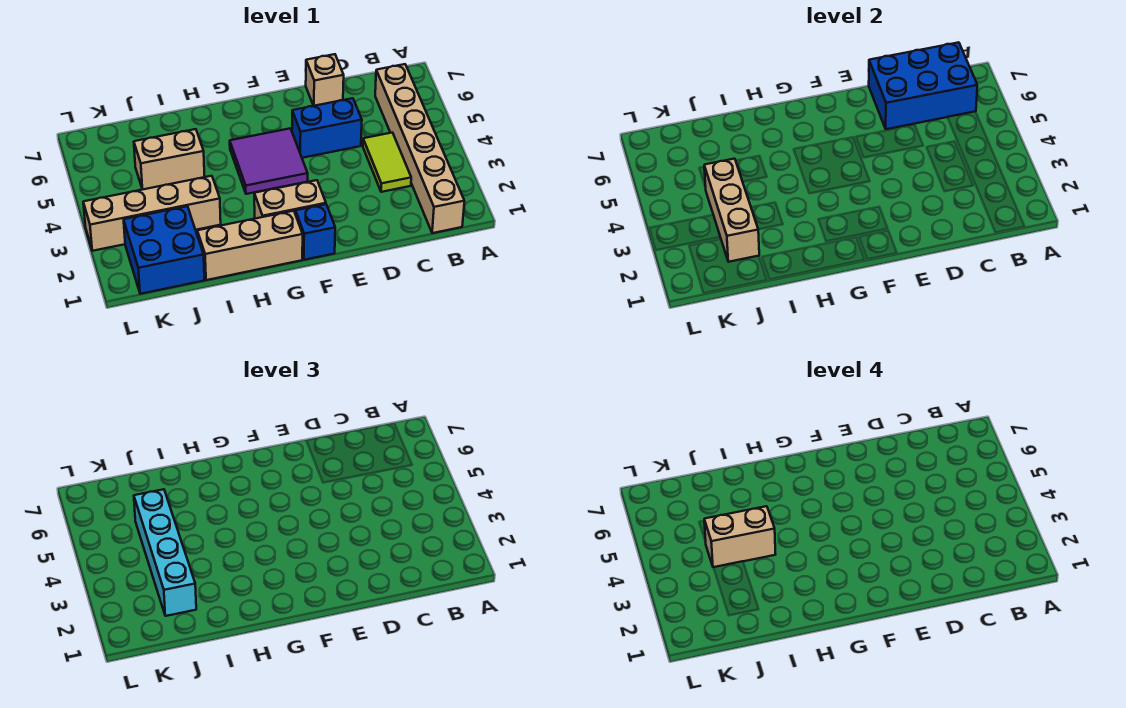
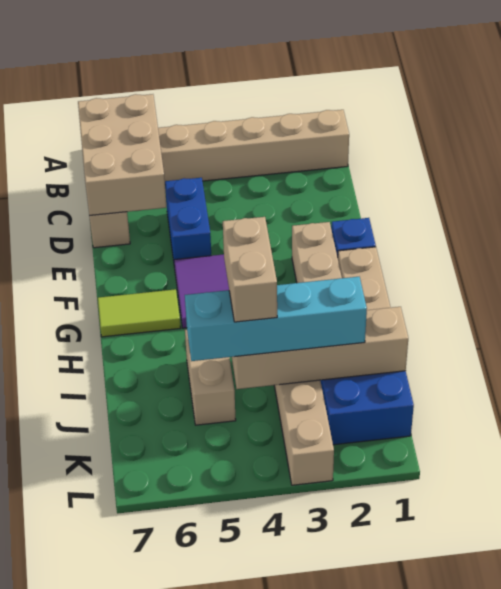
blue 2x3 brick [869,42,977,129] -> tan 2x3 brick [78,94,167,216]
lime 1x2 tile [363,133,411,192] -> lime 1x2 tile moved to [98,289,181,337]
tan 1x3 brick [704,159,759,262] -> tan 1x4 brick [232,307,408,389]

